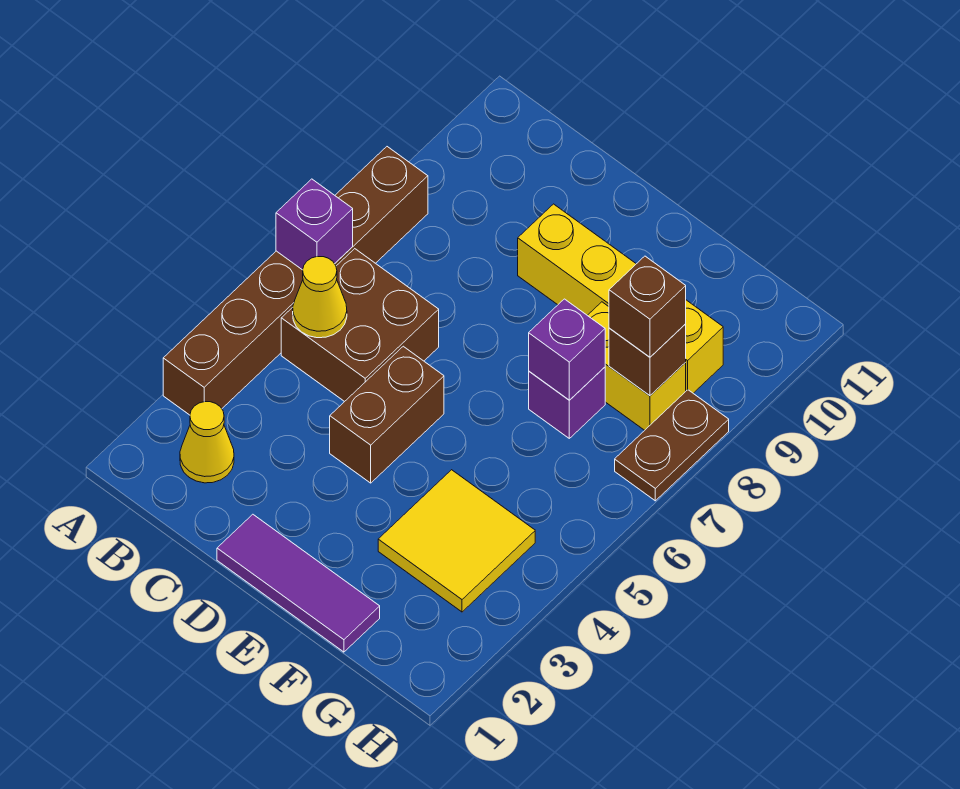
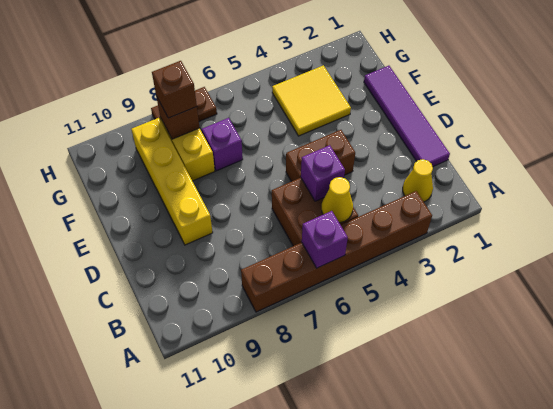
purple 1x3 tile [217,514,380,652] -> purple 1x4 tile [364,66,450,167]
purple 1x1 brick [529,299,605,400] -> purple 1x1 brick moved to [301,145,345,201]

